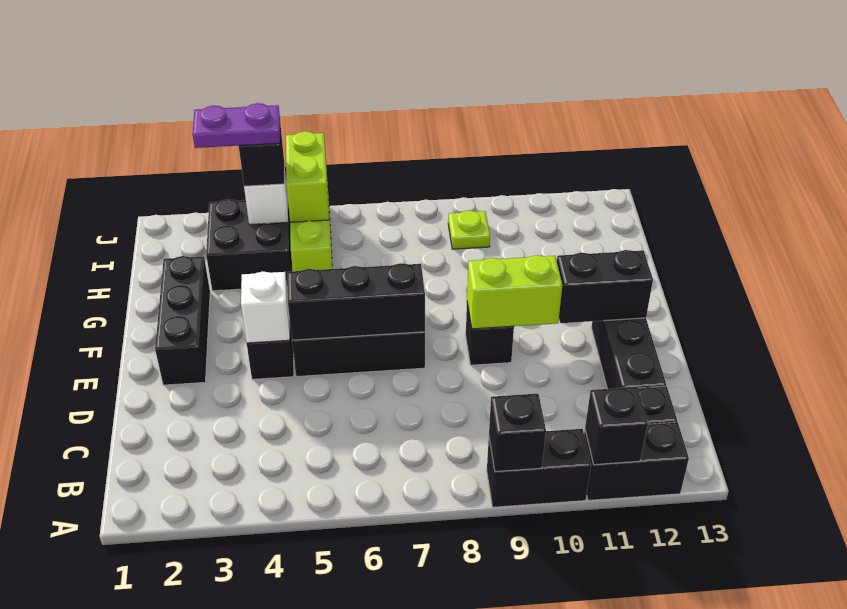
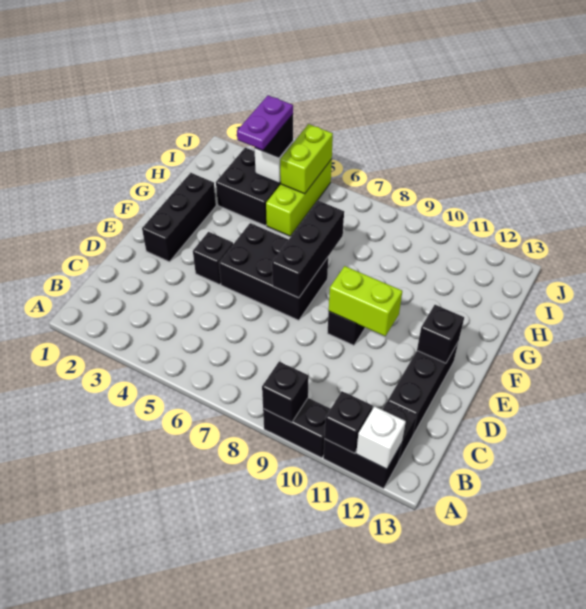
white 1x1 brick [241,271,290,343] -> white 1x1 brick moved to [356,406,406,469]
black 1x3 brick [287,263,425,340] -> black 1x3 brick turned to [272,201,344,298]
black 1x2 brick [557,250,653,323] -> black 1x1 brick [417,305,464,363]
purple 1x2 plate [193,103,280,148] -> purple 1x2 plate turned to [237,96,293,150]
lime 1x1 plate [448,210,490,249] -> none

